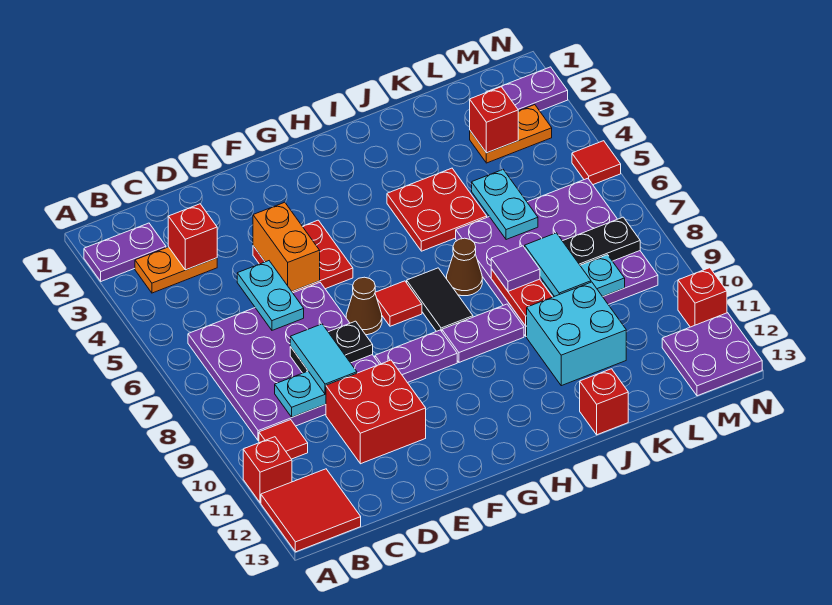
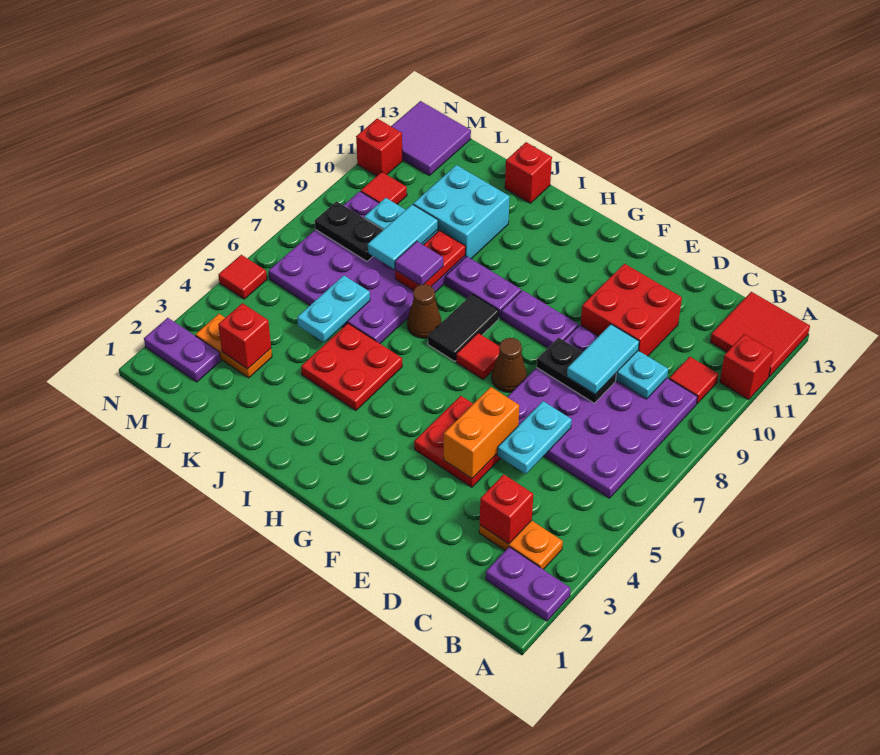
none -> red 1x1 tile [361,172,407,204]
purple 2x2 plate [662,313,762,396] -> purple 2x2 tile [391,101,471,176]

